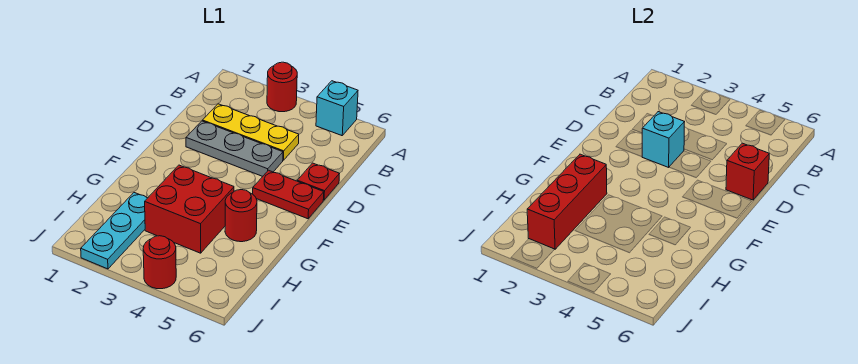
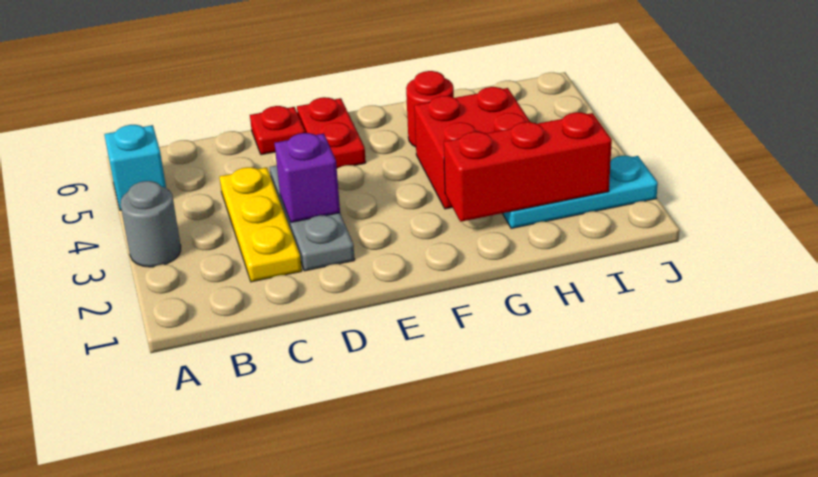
red 1x1 round brick [267,62,297,112] -> grey 1x1 round brick [120,181,181,267]
cyan 1x1 brick [642,112,684,167] -> purple 1x1 brick [275,133,340,222]
red 1x1 brick [726,143,769,200] -> none
red 1x1 round brick [143,236,176,289] -> none

